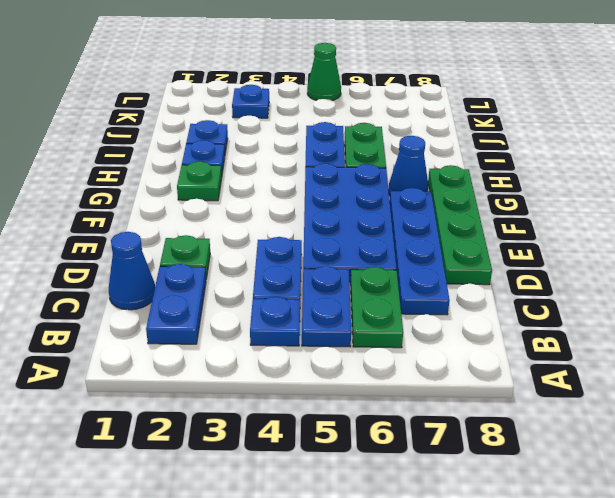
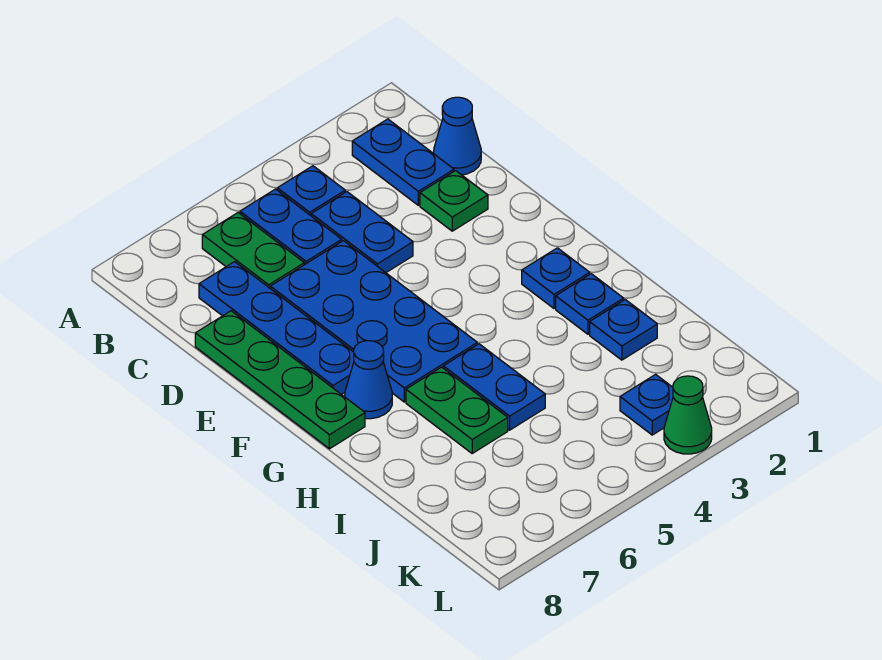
green 1x1 plate [177,162,222,201] -> blue 1x1 plate [522,248,590,308]
green 1x1 cone [307,43,341,100] -> green 1x1 cone moved to [664,376,712,454]

